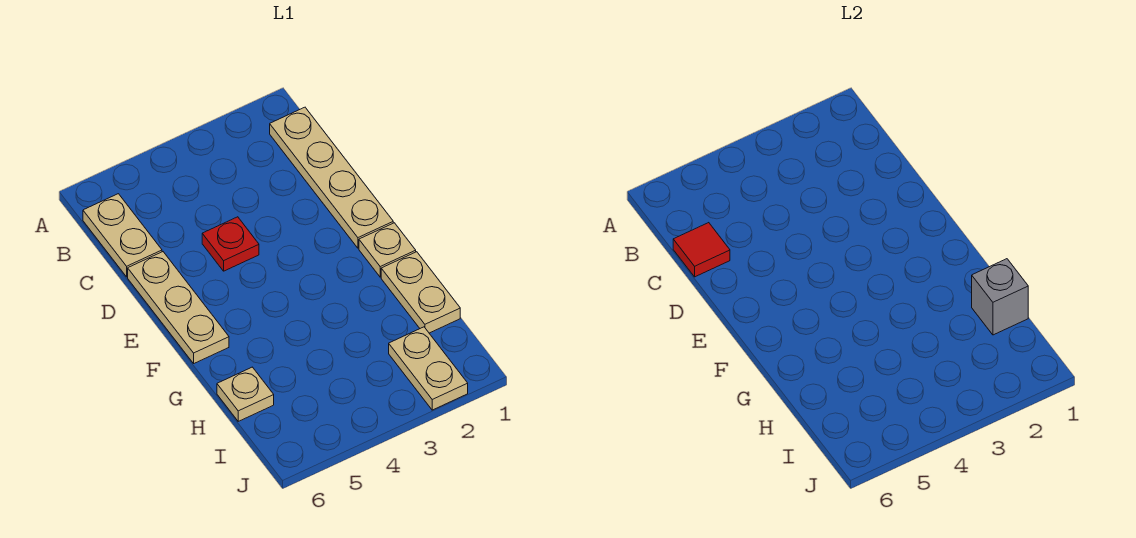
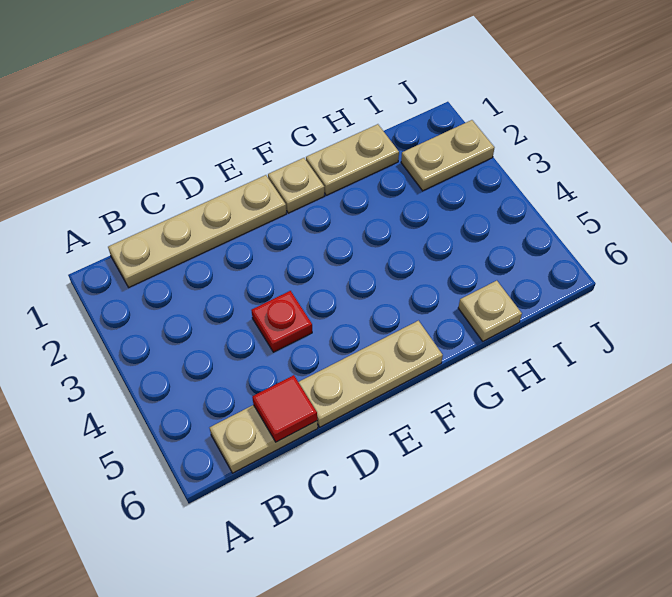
grey 1x1 brick [972,259,1028,335] -> none

